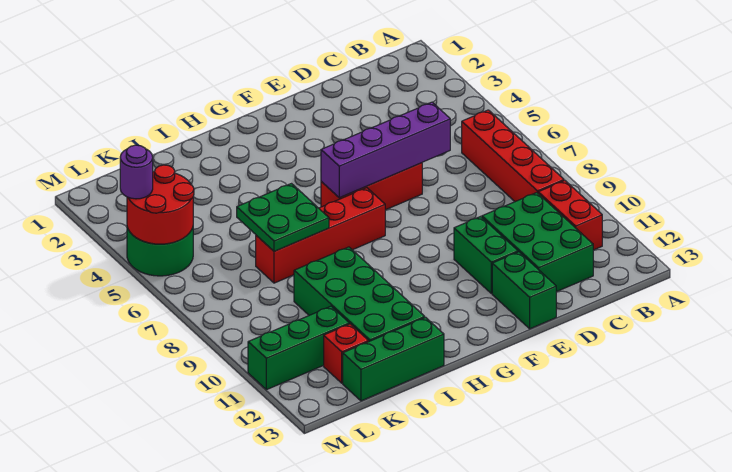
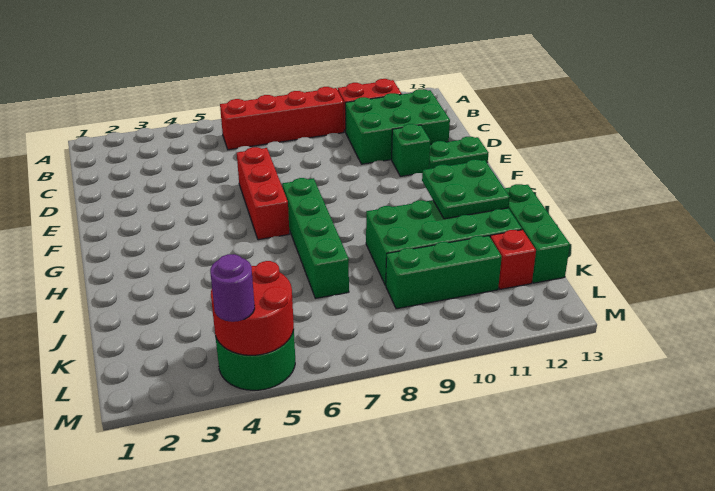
purple 1x4 brick [321,102,450,198] -> none
green 1x2 brick [454,217,518,294] -> green 1x1 brick [392,124,430,176]
green 1x2 brick [492,252,556,329] -> green 1x2 plate [429,137,488,169]
red 1x4 brick [256,188,385,283] -> green 1x4 brick [282,178,349,298]
green 2x2 plate [237,184,329,251] -> green 2x2 plate moved to [422,160,510,219]
green 1x3 brick [248,306,349,390] -> green 1x3 brick turned to [386,236,502,309]

